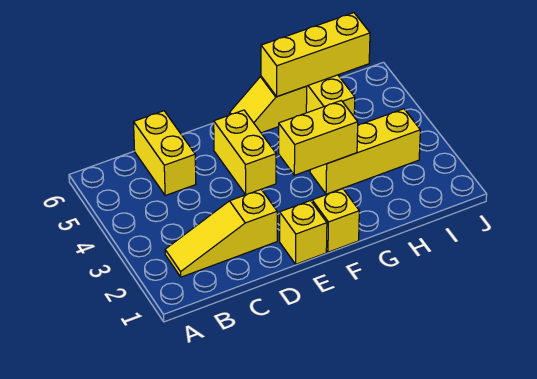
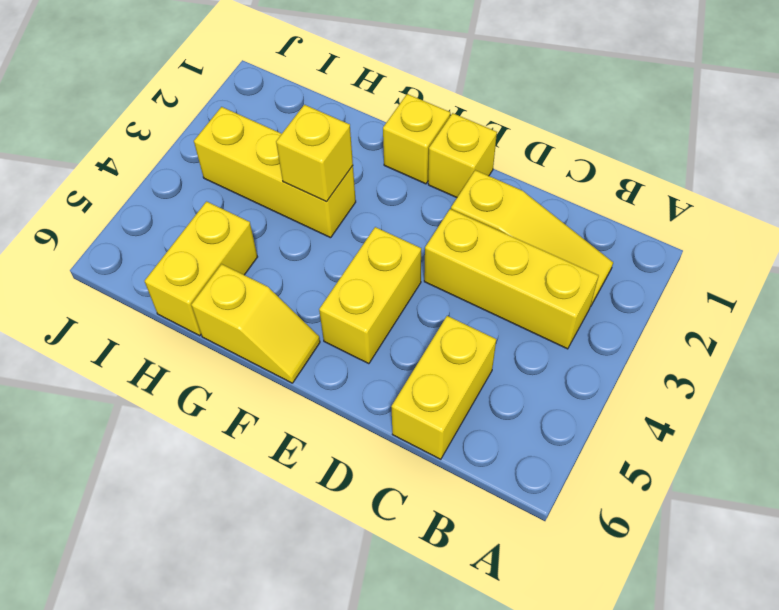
yellow 1x2 brick [279,101,358,175] -> yellow 1x1 brick [276,105,353,202]
yellow 1x3 brick [261,13,370,97] -> yellow 1x3 brick moved to [424,209,599,349]

